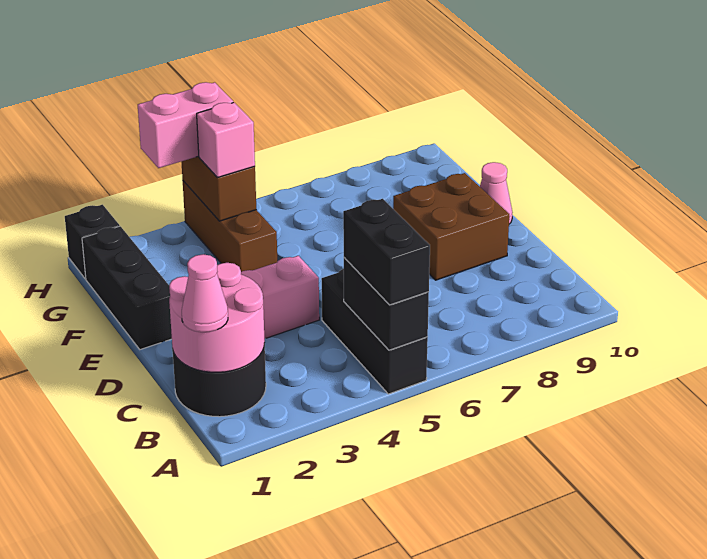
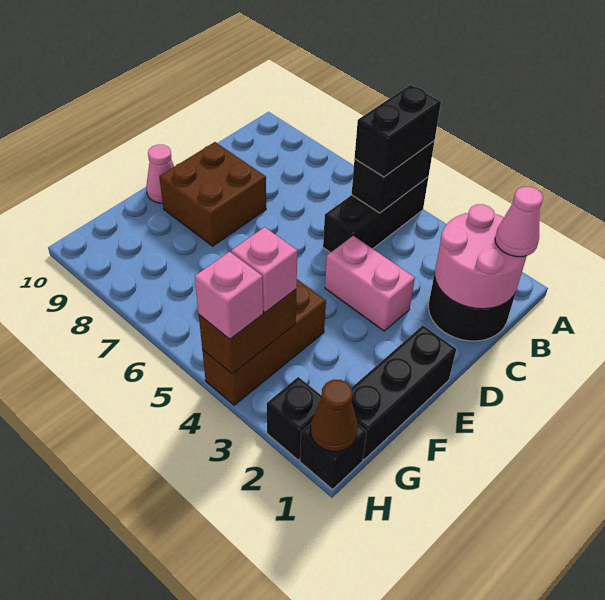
none -> brown 1x1 cone [311,380,358,451]
none -> black 1x1 brick [267,377,322,460]
pink 1x2 brick [138,82,233,168] -> pink 1x1 brick [195,252,263,339]

